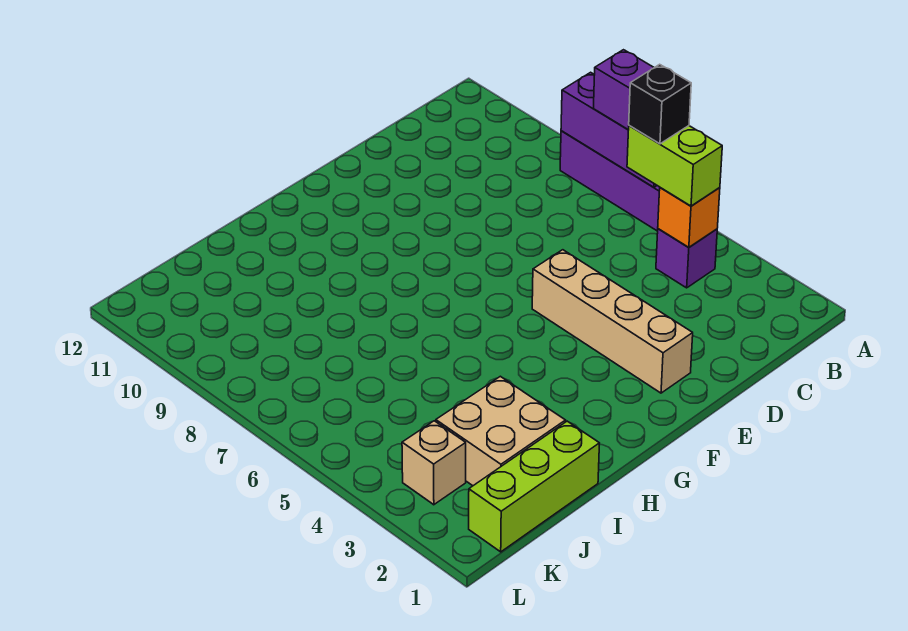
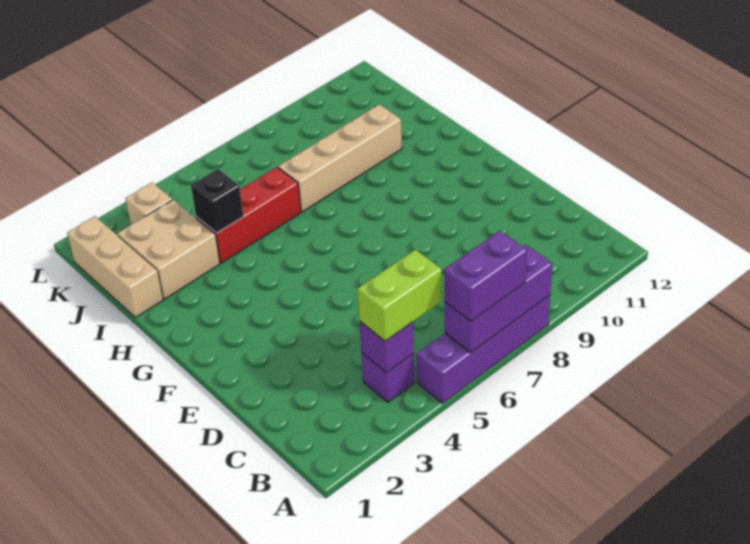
orange 1x1 brick [658,188,720,247] -> purple 1x1 brick [360,322,414,373]
black 1x1 brick [629,64,691,144] -> black 1x1 brick moved to [191,169,243,233]
tan 1x4 brick [532,250,693,393] -> tan 1x4 brick moved to [278,104,402,212]
lime 1x3 brick [469,421,599,552] -> tan 1x3 brick [67,216,163,318]
none -> red 1x3 brick [196,167,301,263]

